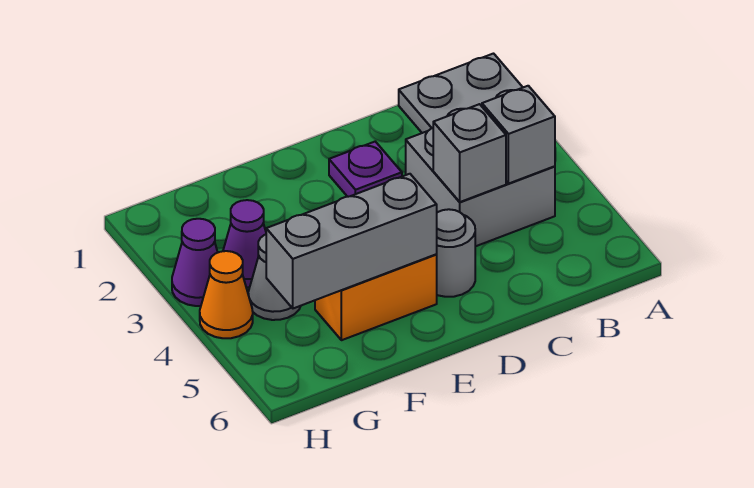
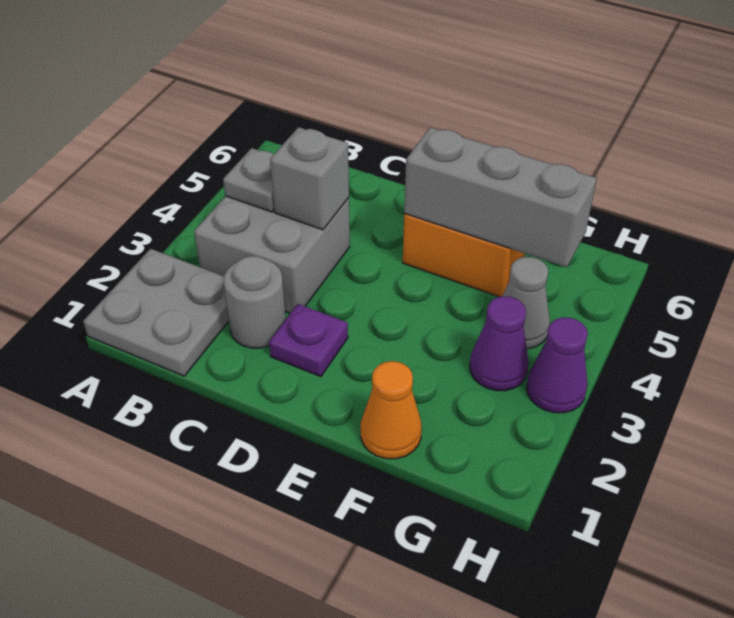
grey 1x1 brick [482,86,555,184] -> grey 1x1 plate [223,148,274,212]
grey 1x1 round brick [436,209,475,297] -> grey 1x1 round brick moved to [223,256,286,348]
orange 1x1 cone [200,251,253,338] -> orange 1x1 cone moved to [361,361,422,459]

